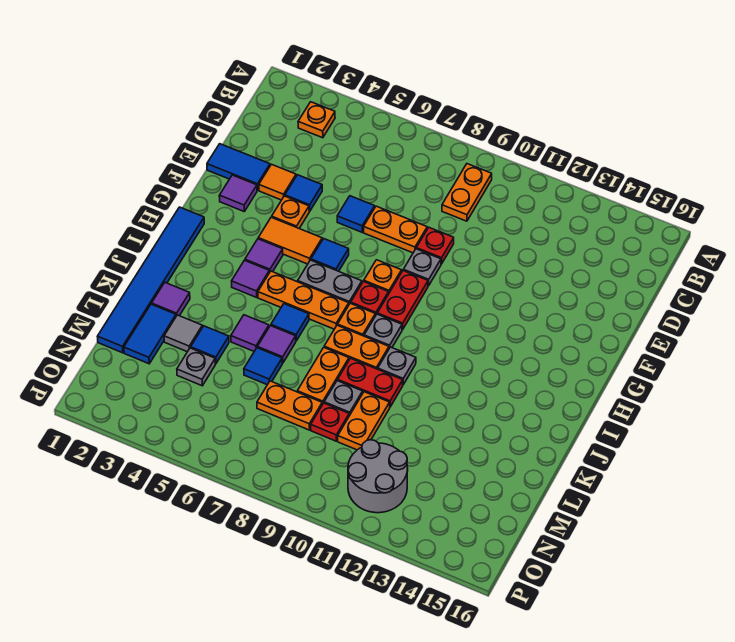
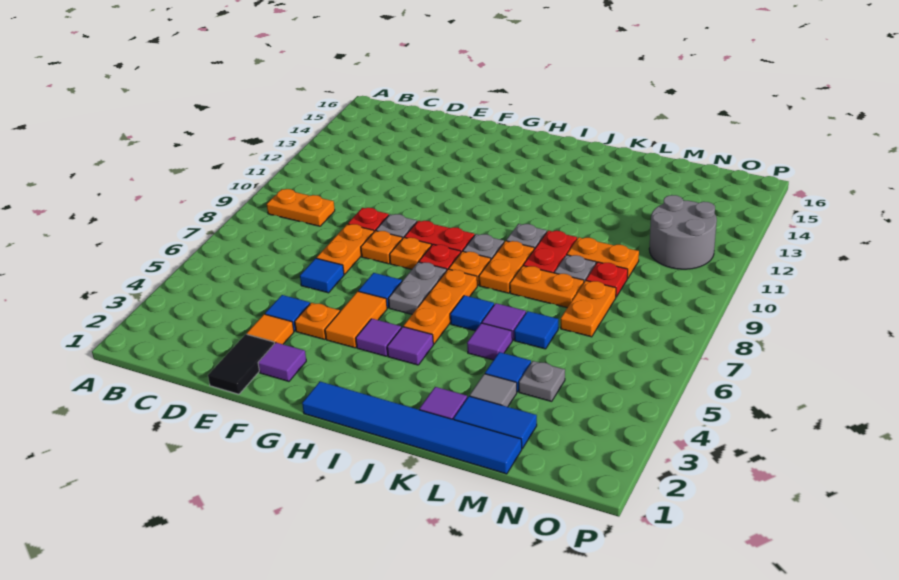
orange 1x1 plate [298,102,335,138] -> orange 1x1 plate moved to [361,231,402,264]
blue 1x2 tile [207,144,270,190] -> black 1x2 tile [208,334,275,394]

